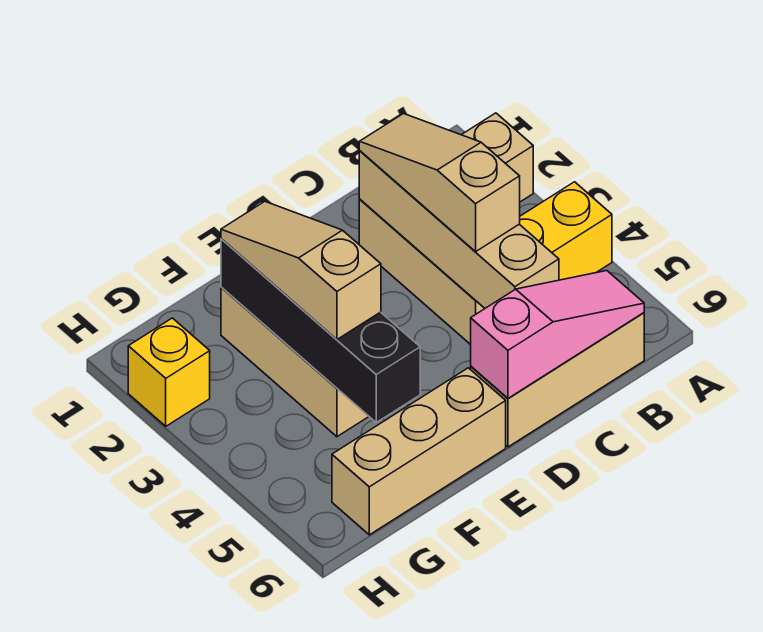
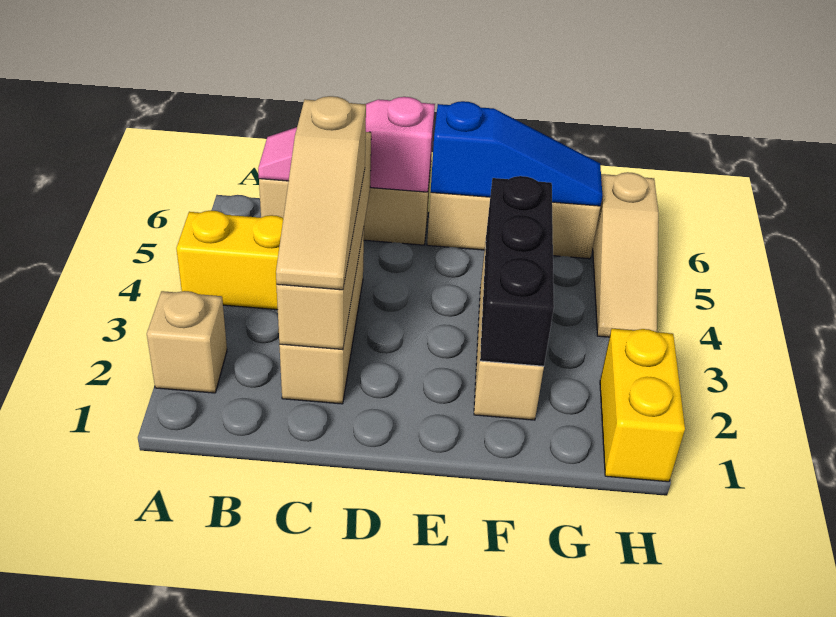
none -> blue 1x3 slope [431,101,602,206]
black 1x4 brick [221,239,420,422] -> black 1x3 brick [480,176,554,366]
tan 1x3 slope [221,202,381,339] -> tan 1x3 slope moved to [593,172,658,337]
yellow 1x1 brick [128,318,210,426] -> yellow 1x2 brick [600,329,685,482]

